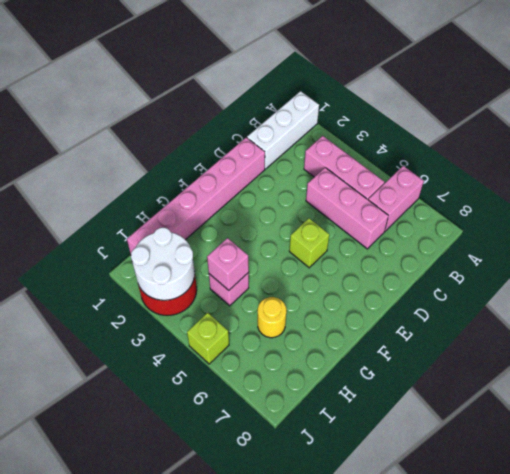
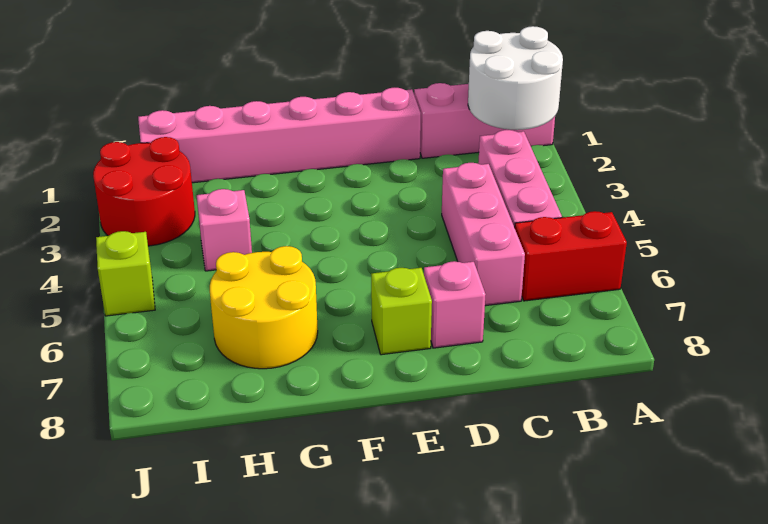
white 1x3 brick [247,91,319,169] -> pink 1x3 brick [414,83,555,158]
pink 1x2 brick [368,166,424,231] -> red 1x2 brick [515,211,627,301]
lime 1x1 brick [289,218,329,268] -> lime 1x1 brick moved to [371,268,432,355]
pink 1x1 brick [207,238,249,290] -> pink 1x1 brick moved to [424,261,486,348]
yellow 1x1 round brick [258,297,286,338] -> yellow 2x2 round brick [210,246,318,369]
white 2x2 round brick [131,228,195,300] -> white 2x2 round brick moved to [468,26,563,130]

